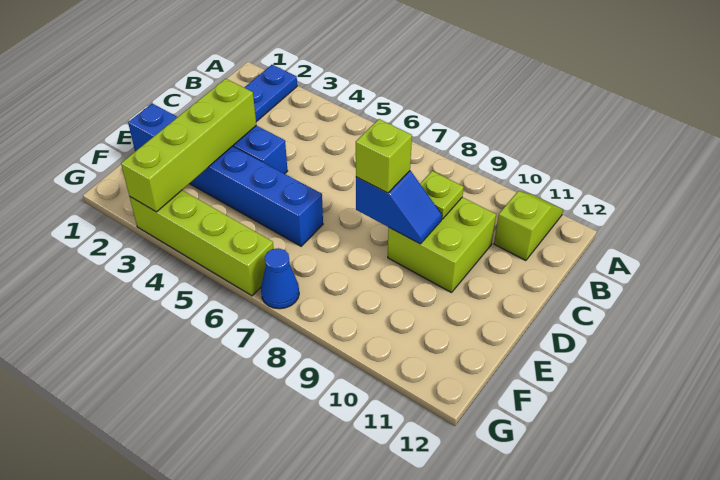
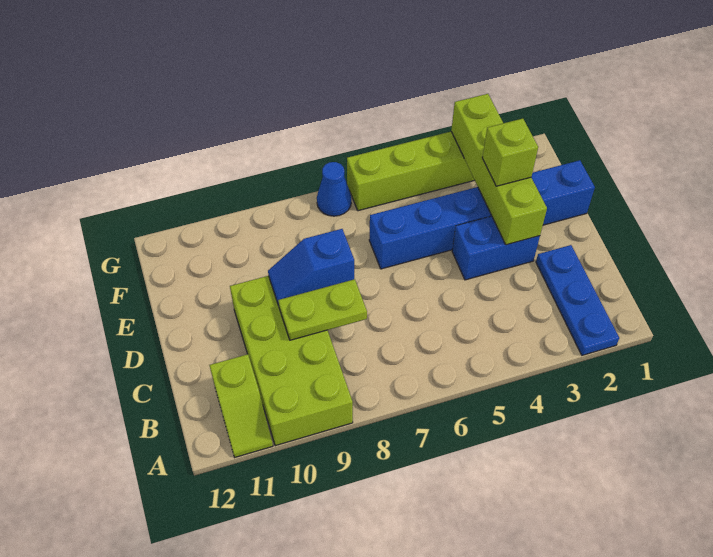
lime 2x2 brick [388,197,496,293] -> lime 2x4 brick [230,276,353,446]
lime 1x1 plate [420,171,464,219] -> lime 1x2 plate [278,279,367,340]
lime 1x1 brick [356,119,412,193] -> lime 1x1 brick moved to [482,119,538,186]

